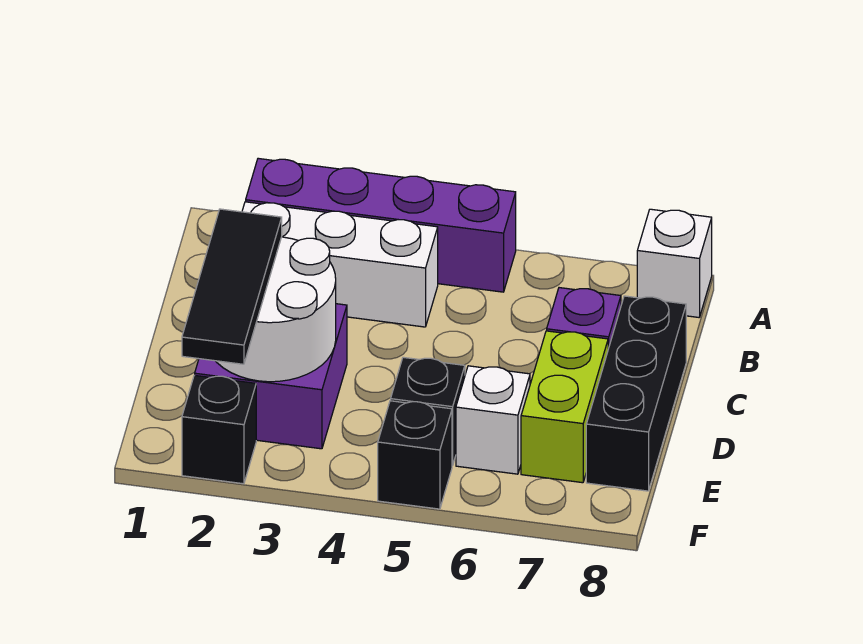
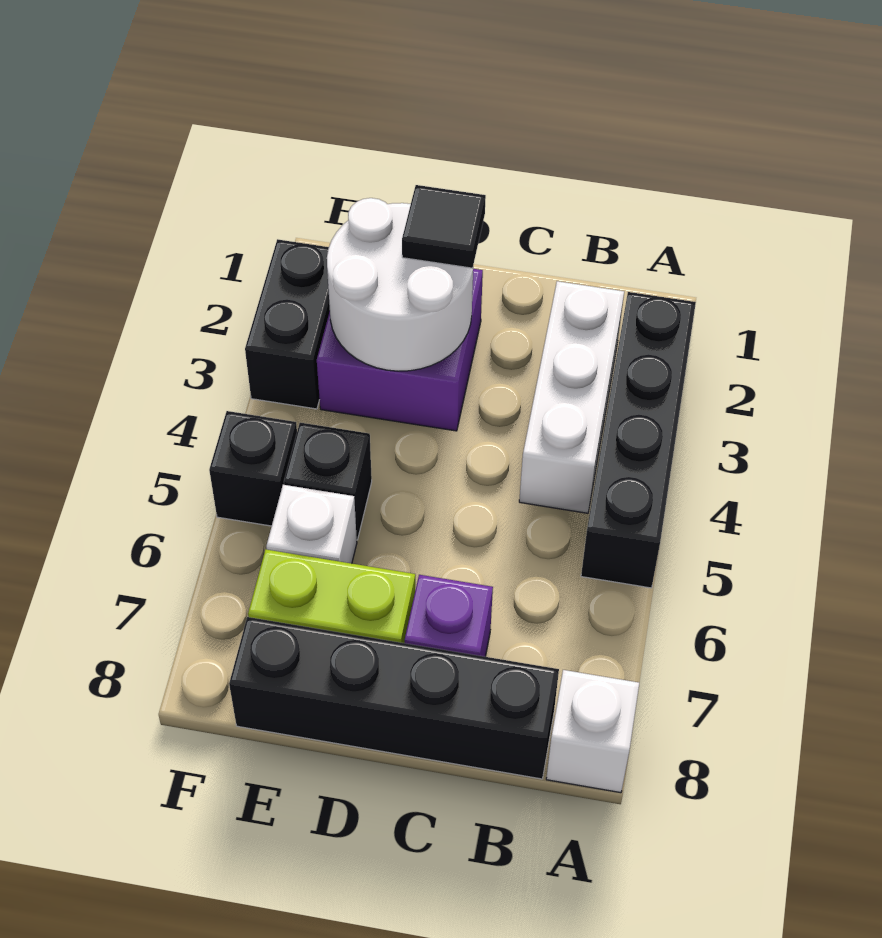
purple 1x4 brick [246,158,516,292] -> black 1x4 brick [581,292,696,588]
black 1x3 brick [586,296,686,491] -> black 1x4 brick [229,617,559,779]
black 1x3 tile [182,209,282,364] -> black 1x1 tile [402,185,486,268]
black 1x1 brick [182,375,256,484] -> black 1x2 brick [245,239,330,409]

